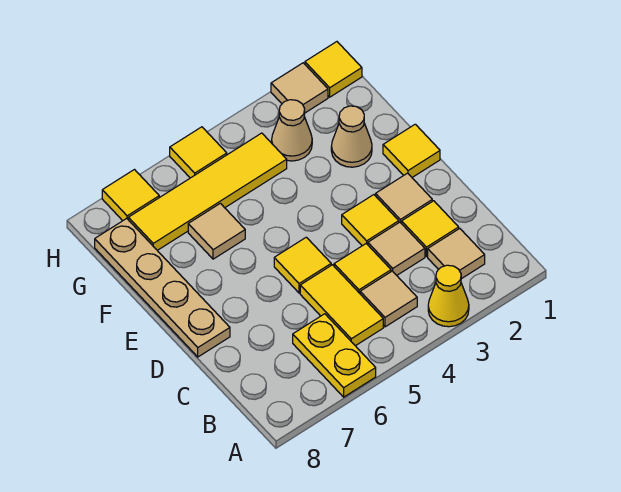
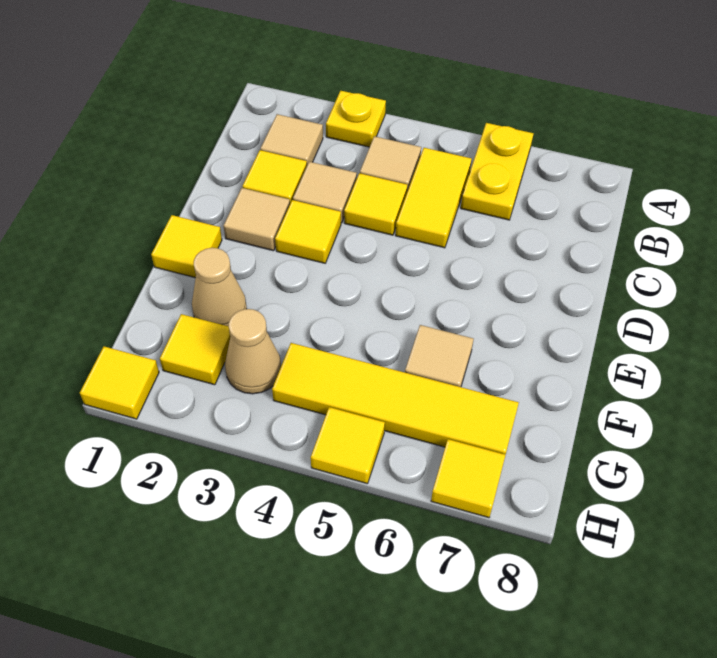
yellow 1x1 cone [428,265,469,327] -> yellow 1x1 plate [326,91,386,147]
yellow 1x1 tile [274,237,331,293] -> yellow 1x1 tile moved to [160,314,231,385]
tan 1x4 plate [95,218,230,357] -> none
tan 1x1 tile [271,63,328,113] -> none

